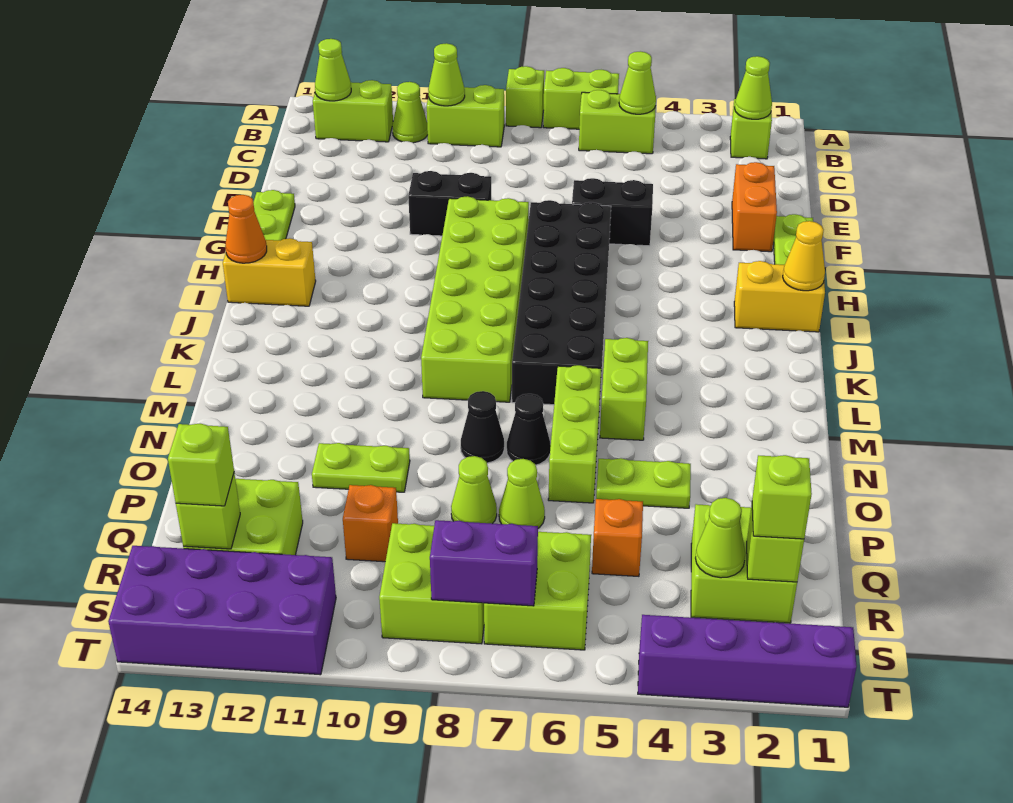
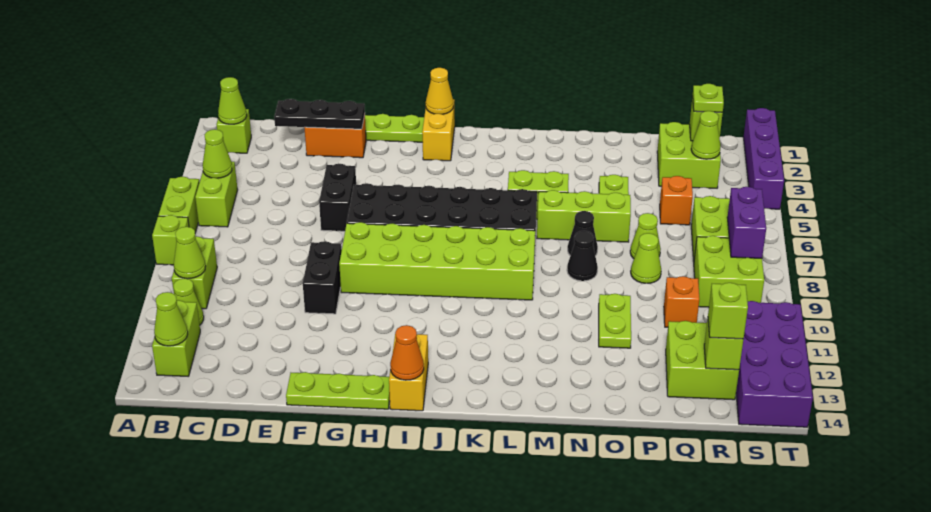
none -> black 1x3 plate [274,99,365,129]
lime 1x1 brick [752,455,812,539] -> lime 1x1 plate [693,84,724,112]

